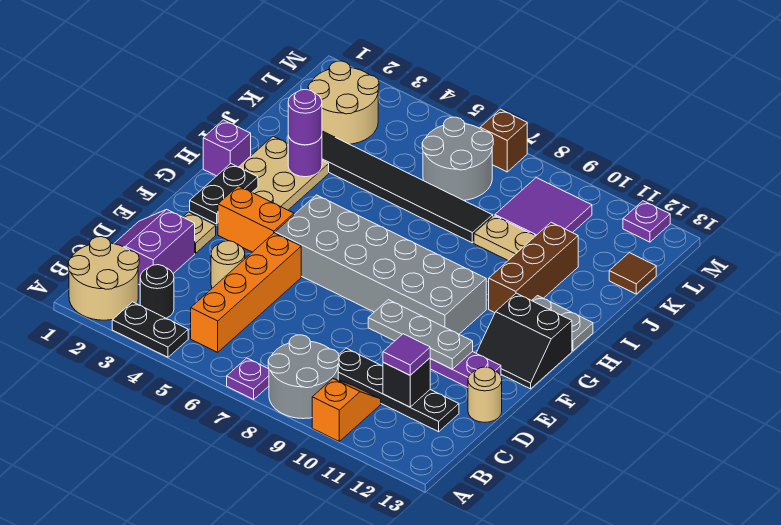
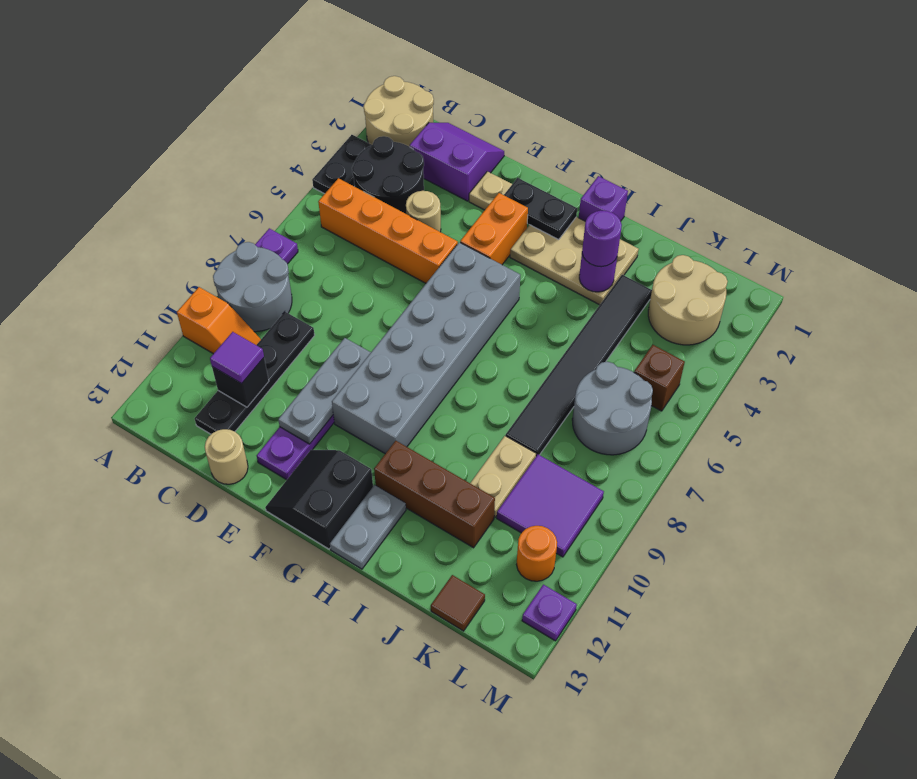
black 1x1 round brick [140,265,174,318] -> black 2x2 round brick [352,136,424,214]
none -> orange 1x1 round brick [517,526,557,581]
brown 1x1 brick [480,109,527,172] -> brown 1x1 brick moved to [634,345,685,411]

